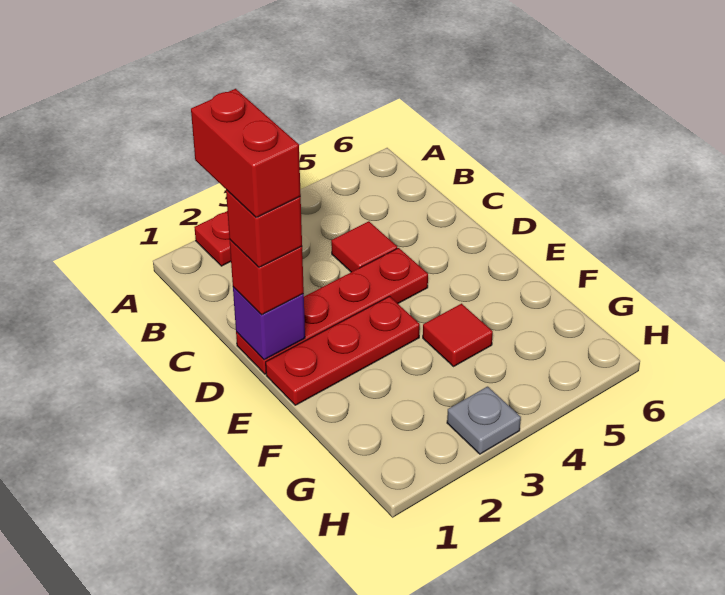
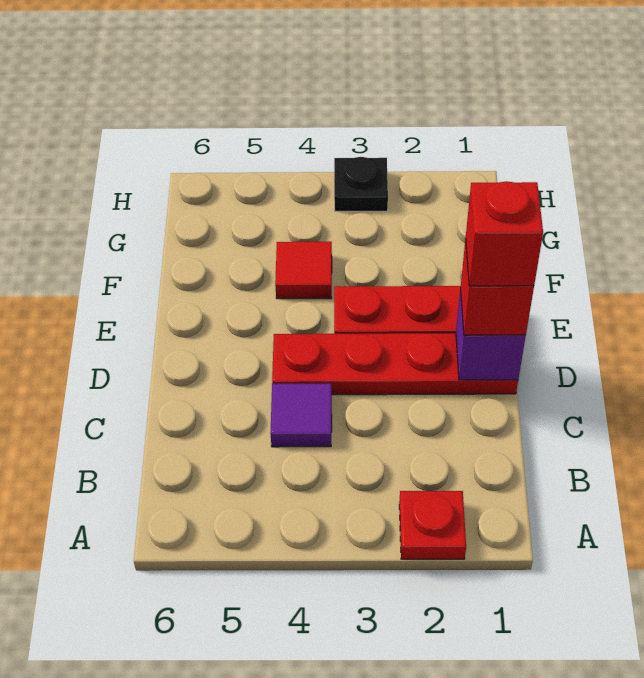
red 1x2 brick [191,89,301,217] -> none
red 1x1 tile [331,221,397,272] -> purple 1x1 tile [270,383,332,447]
grey 1x1 plate [447,387,521,454] -> black 1x1 plate [334,157,388,211]

